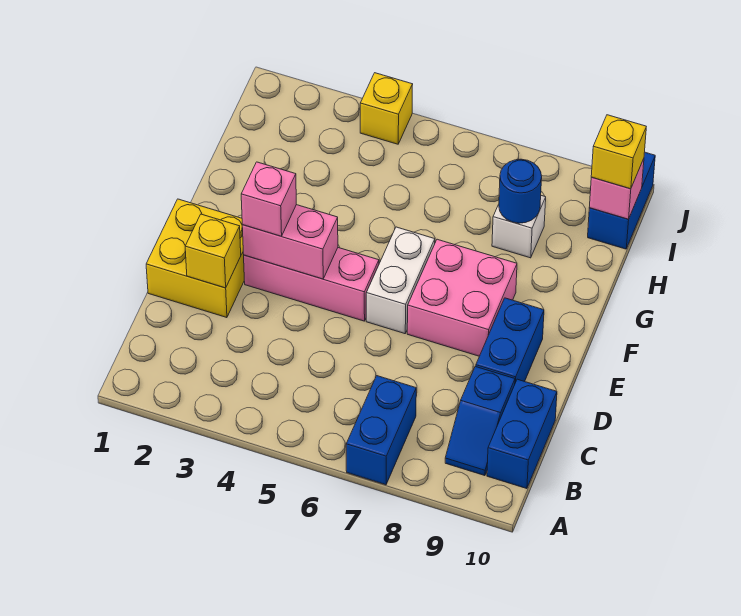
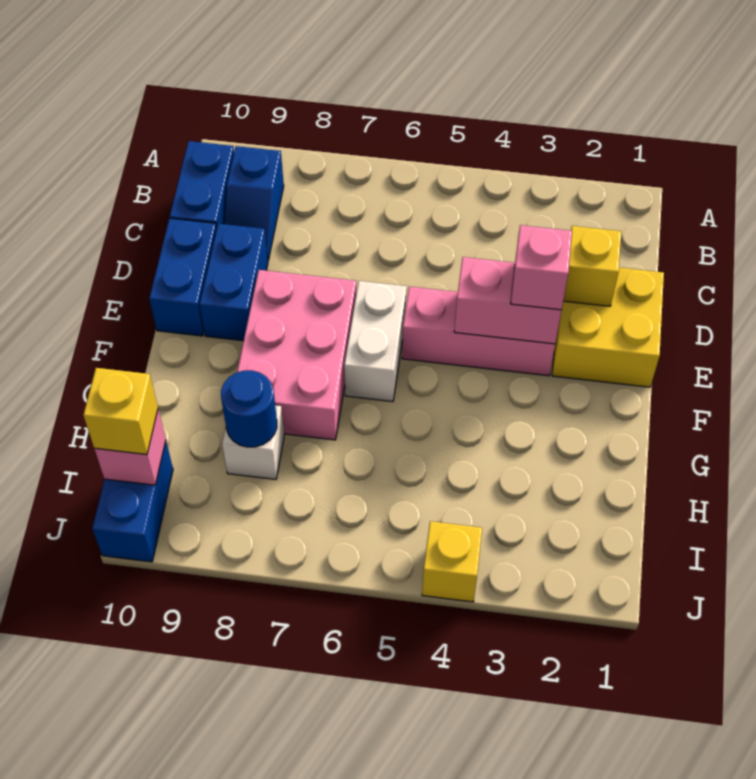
blue 1x2 brick [346,376,416,485] -> blue 1x2 brick moved to [149,218,217,336]
blue 1x2 slope [445,366,515,476] -> blue 1x2 slope turned to [224,146,284,260]
pink 2x2 brick [407,239,517,356] -> pink 2x3 brick [237,270,356,440]

